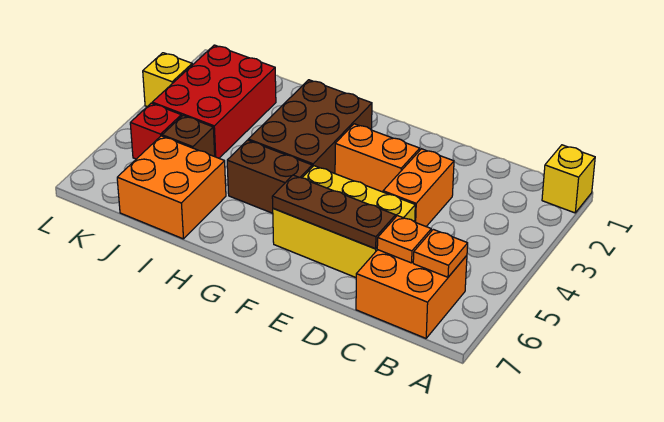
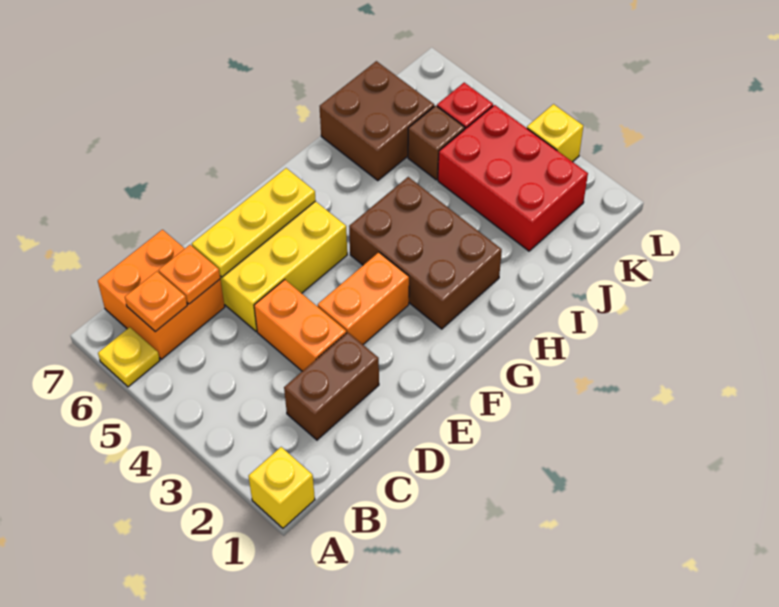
none -> yellow 1x1 plate [98,327,160,387]
brown 1x3 plate [272,175,396,249] -> yellow 1x3 plate [192,168,316,277]
brown 1x2 brick [227,140,312,213] -> brown 1x2 brick moved to [284,332,379,440]
orange 2x2 brick [117,136,226,239] -> brown 2x2 brick [320,61,434,181]

